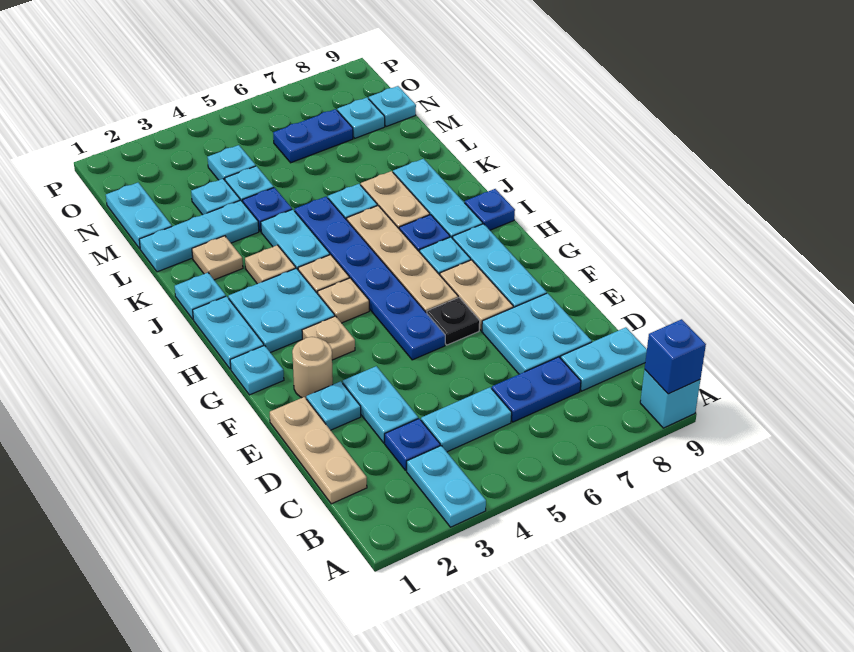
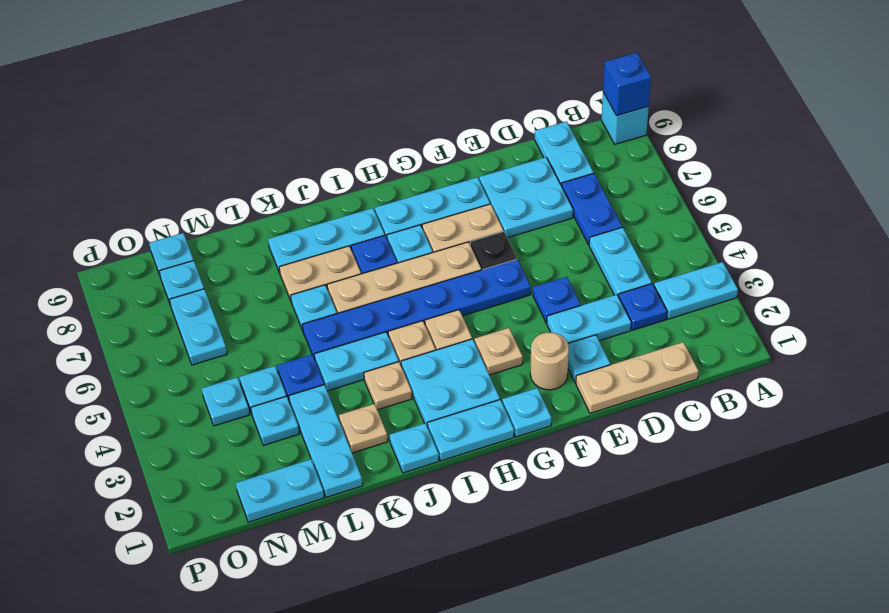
blue 1x1 plate [465,189,515,230] -> blue 1x1 plate moved to [533,277,581,323]
blue 1x2 plate [273,109,353,163] -> cyan 1x2 plate [170,289,227,365]

